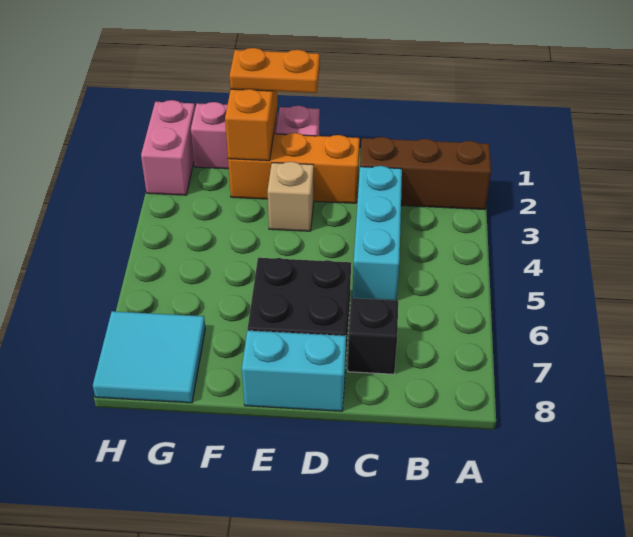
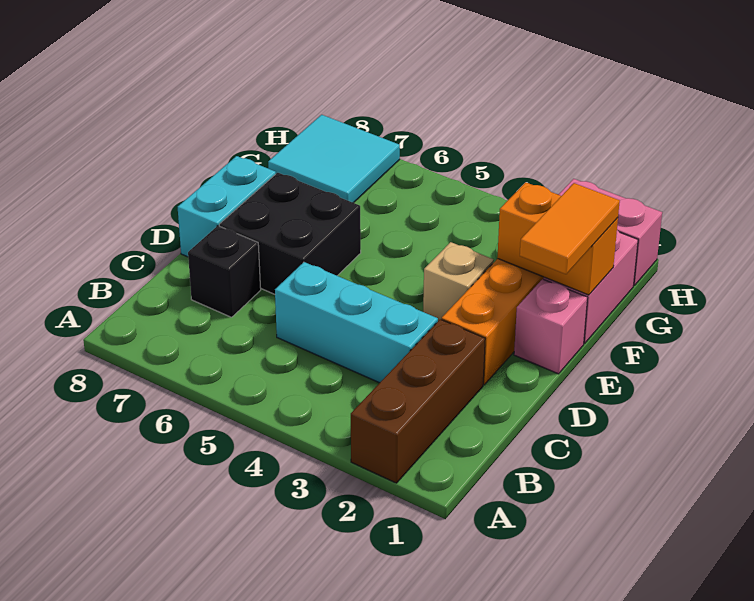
orange 1x2 plate [230,48,320,93] -> orange 1x2 tile [520,183,620,274]

